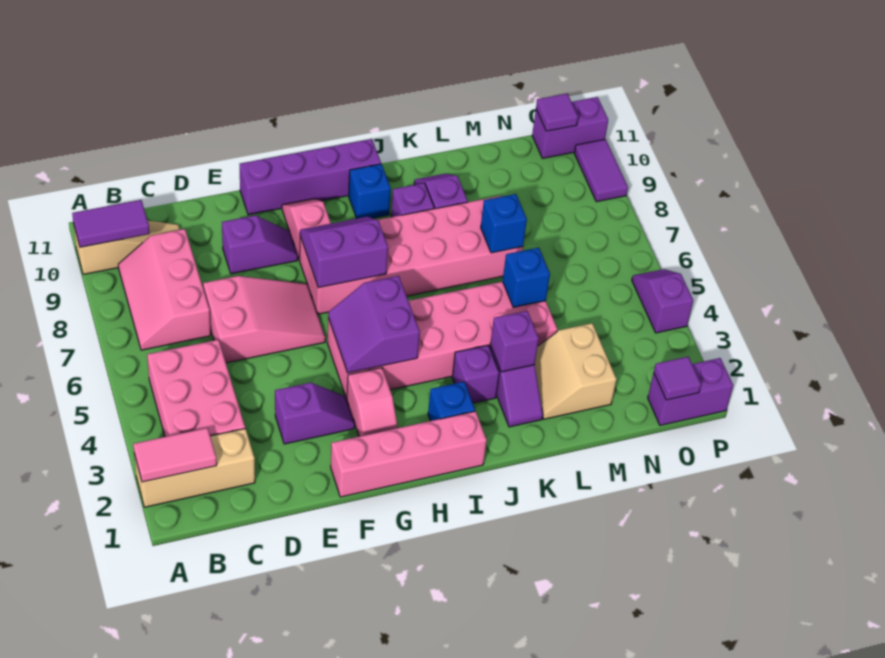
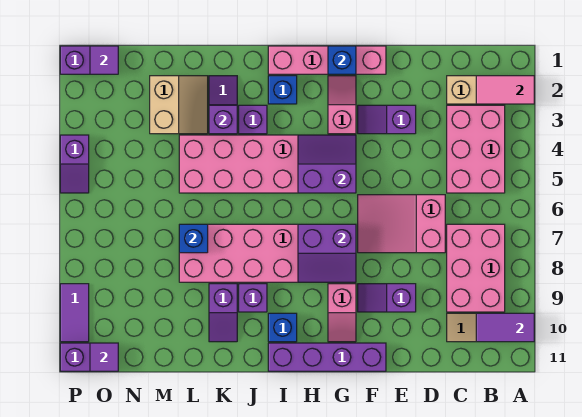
pink 2x3 slope [118,229,211,350] -> pink 2x3 brick [447,224,505,312]
purple 2x2 slope [328,276,420,373] -> purple 2x2 slope turned to [298,135,356,193]
blue 1x1 brick [502,248,550,307] -> blue 1x1 brick moved to [328,46,356,74]

